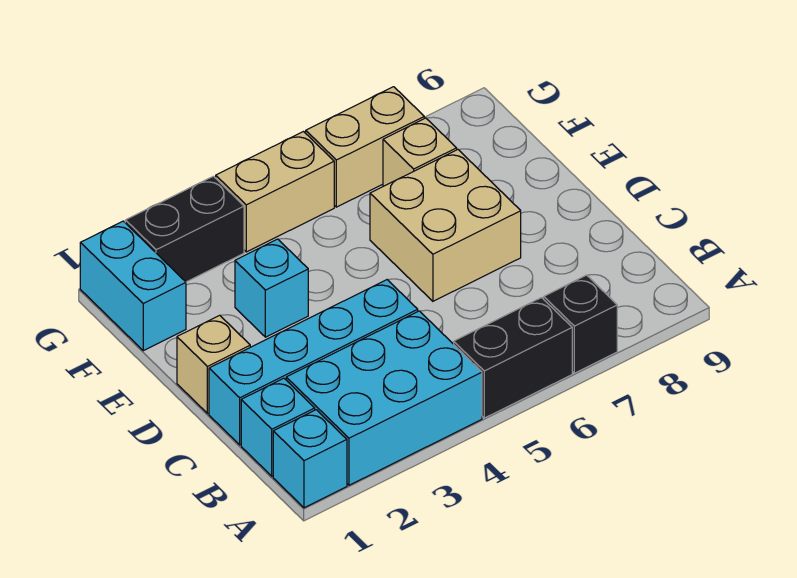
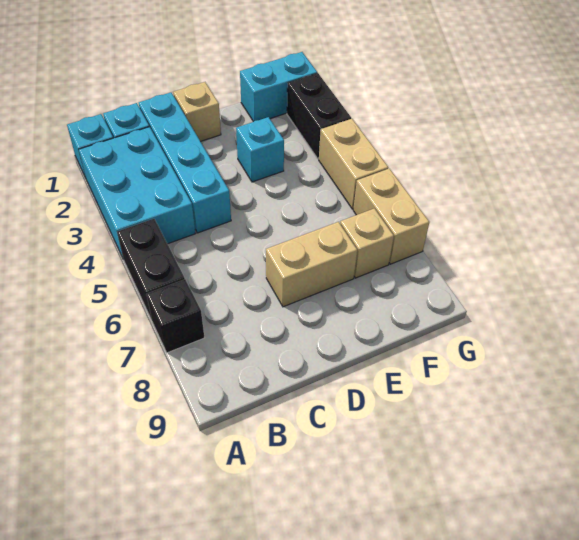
tan 2x2 brick [370,150,521,301] -> tan 1x2 brick [266,222,357,307]

